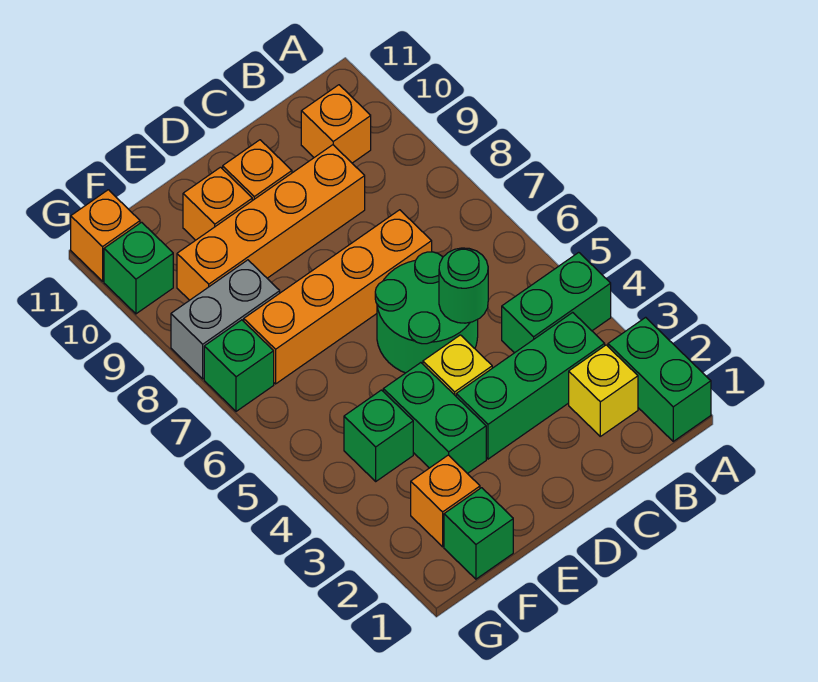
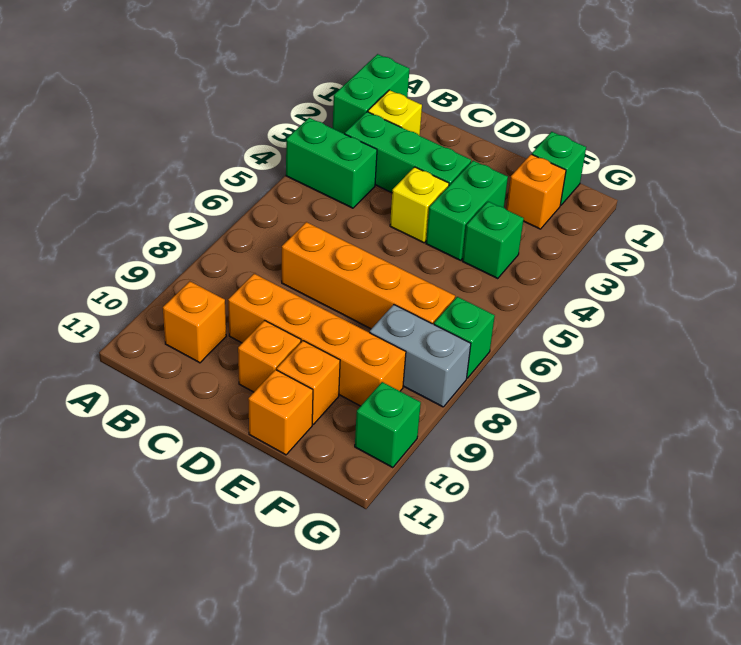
green 2x2 round brick [375,252,478,373] -> none
green 1x1 round brick [439,248,488,323] -> none
orange 1x1 brick [71,190,140,281] -> orange 1x1 brick moved to [248,370,313,455]

